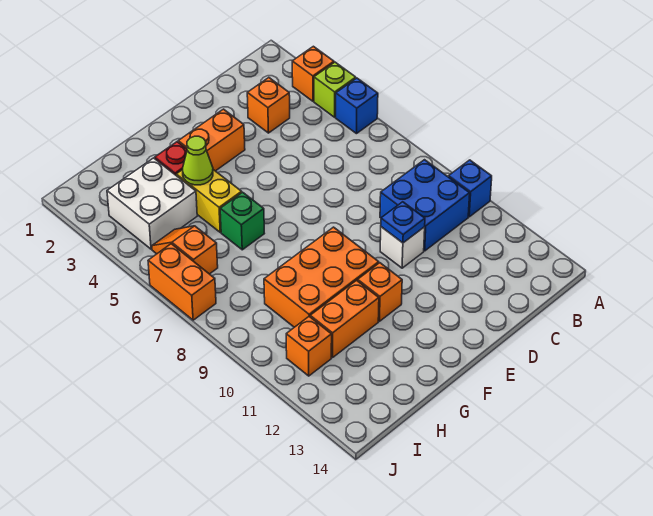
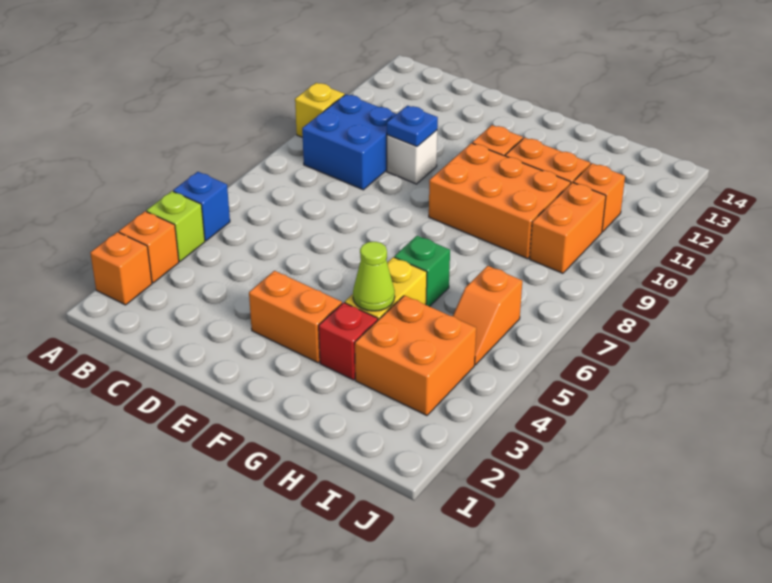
blue 1x1 brick [449,160,492,217] -> yellow 1x1 brick [295,83,345,137]
orange 1x1 brick [247,78,290,133] -> orange 1x1 brick moved to [90,232,152,305]
white 2x2 brick [107,158,197,249] -> orange 2x2 brick [355,295,476,416]
orange 1x2 brick [148,244,216,320] -> orange 1x2 brick moved to [530,183,606,273]

